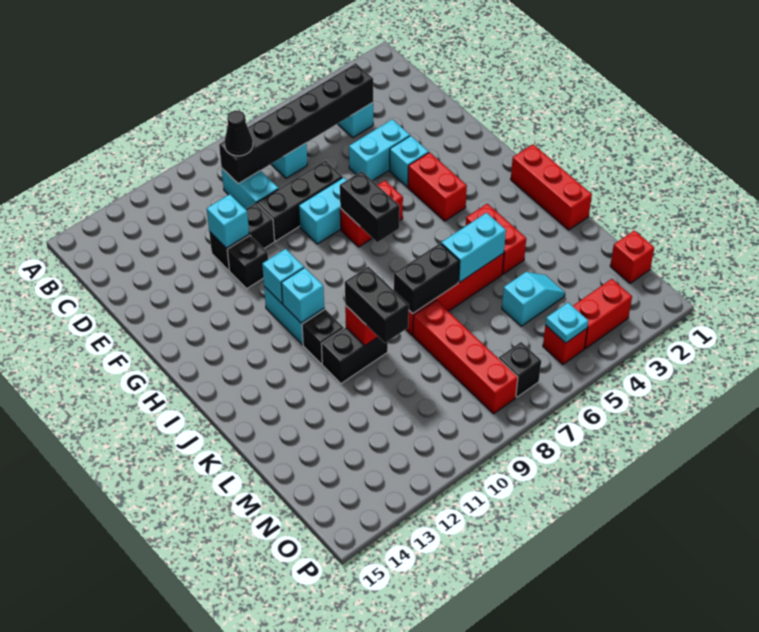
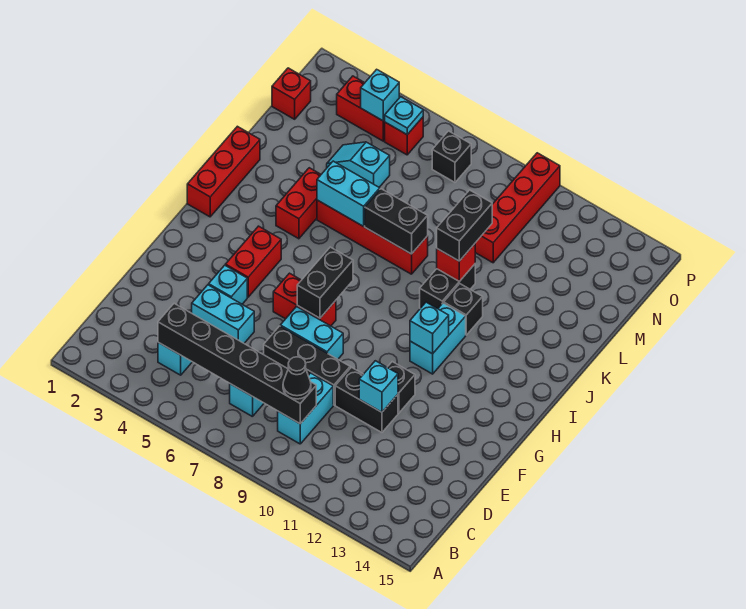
cyan 1x1 brick [281,268,324,323] -> cyan 1x1 brick moved to [361,69,399,121]
black 1x2 brick [322,328,388,384] -> black 1x2 brick turned to [420,264,475,309]
red 1x4 brick [413,300,518,414] -> red 1x4 brick moved to [475,153,560,263]

